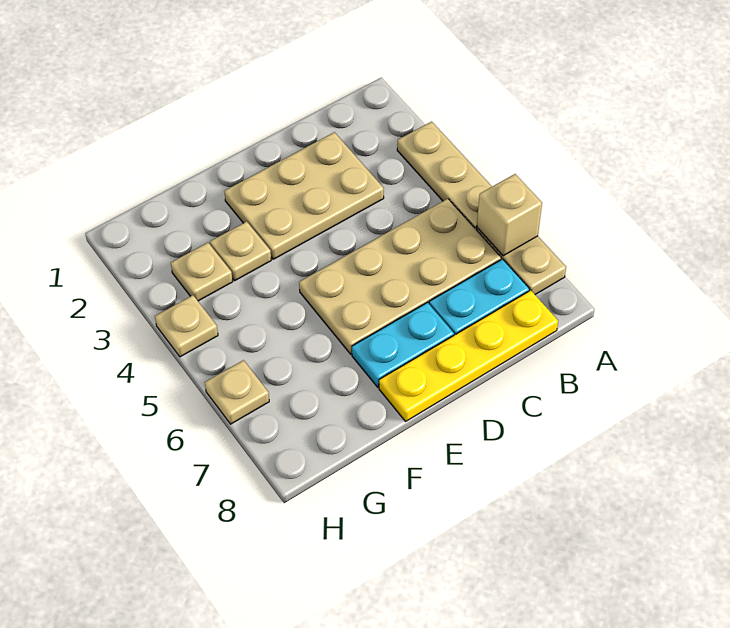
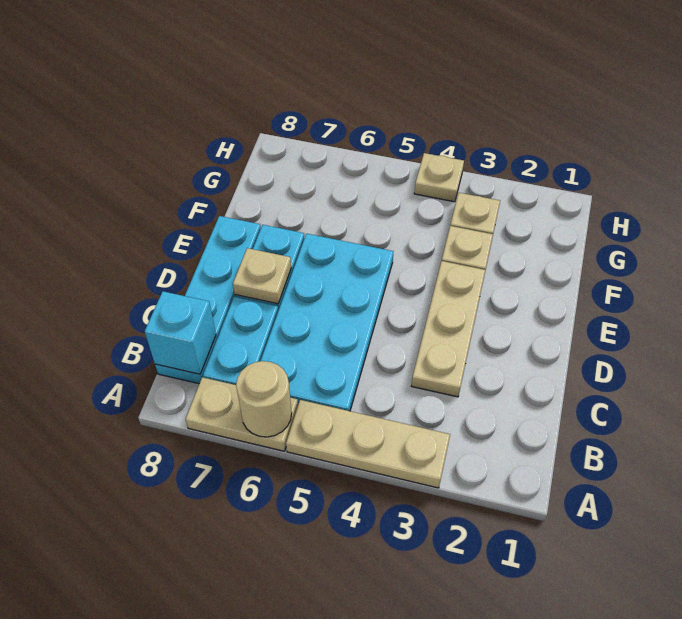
tan 1x1 brick [477,174,542,256] -> tan 1x1 round brick [236,361,292,437]
tan 2x4 plate [299,199,501,354] -> cyan 2x4 plate [261,234,393,411]
yellow 1x4 plate [379,290,558,421] -> cyan 1x4 plate [155,216,261,384]
none -> cyan 1x1 brick [145,291,216,374]
tan 2x3 plate [224,132,384,259] -> tan 1x3 plate [411,261,485,397]
tan 1x1 plate [205,360,269,424] -> tan 1x1 plate moved to [233,248,291,304]

